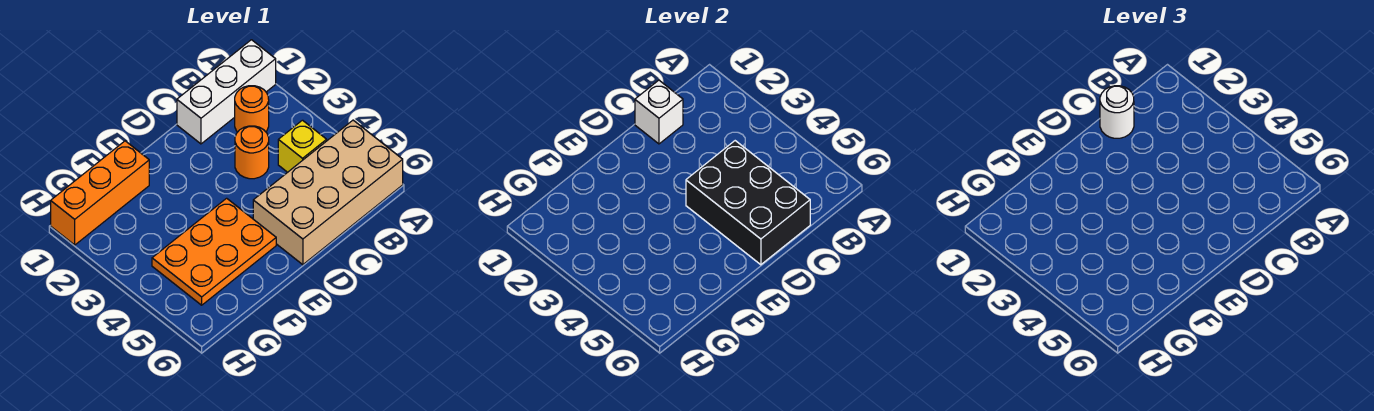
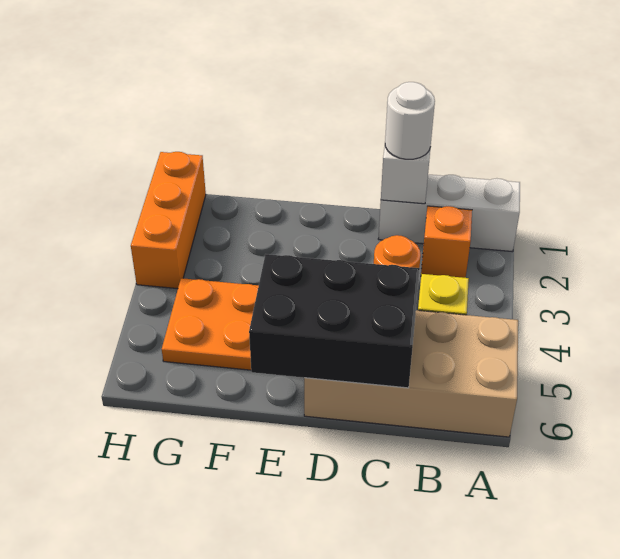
orange 1x1 round brick [235,86,269,132] -> orange 1x1 brick [421,206,472,278]
black 2x3 brick [686,141,810,265] -> black 2x3 brick turned to [249,254,420,388]
orange 1x3 brick [51,141,149,245] -> orange 1x3 brick turned to [131,152,206,289]

